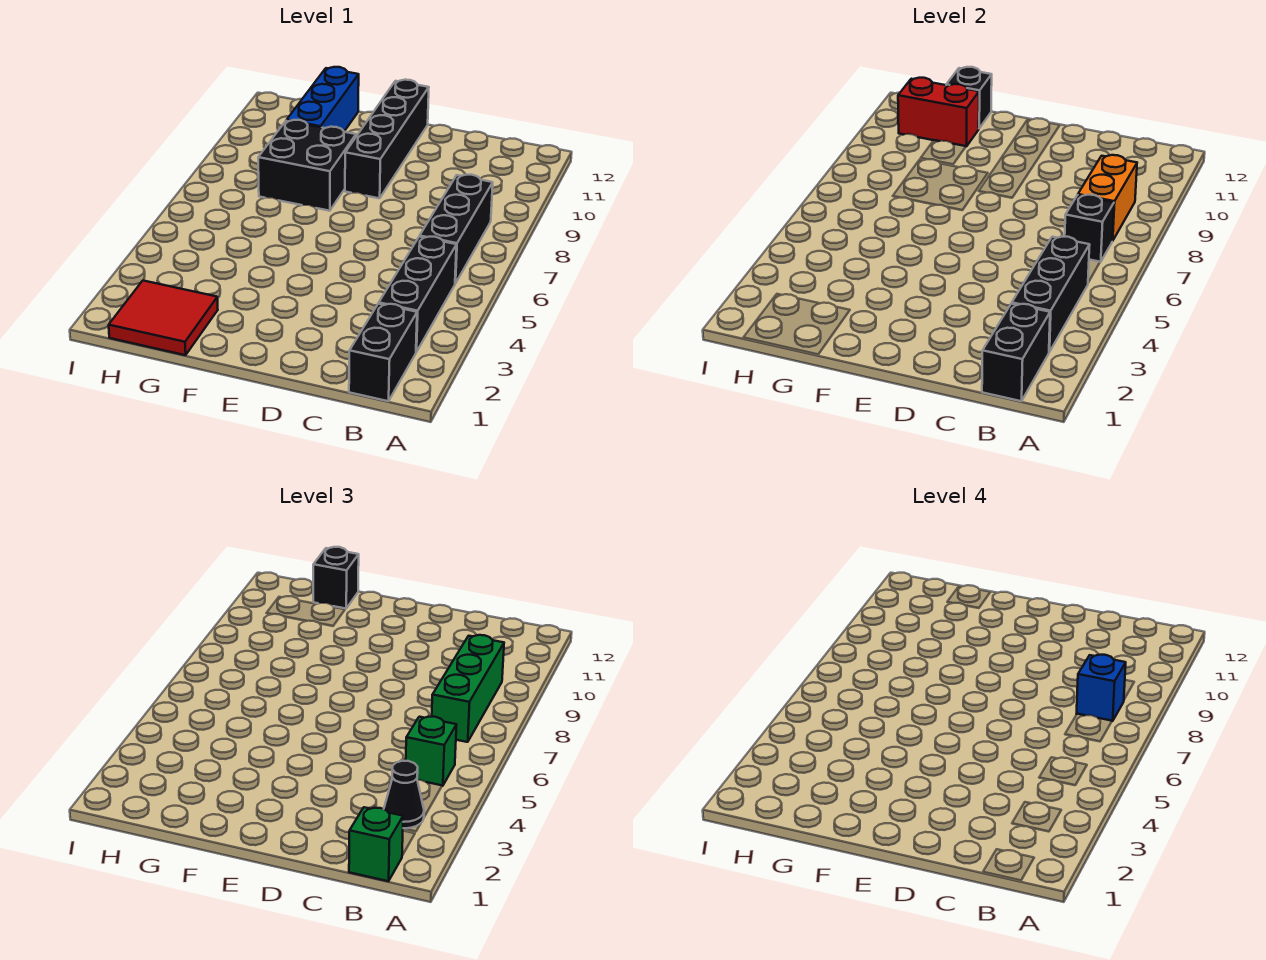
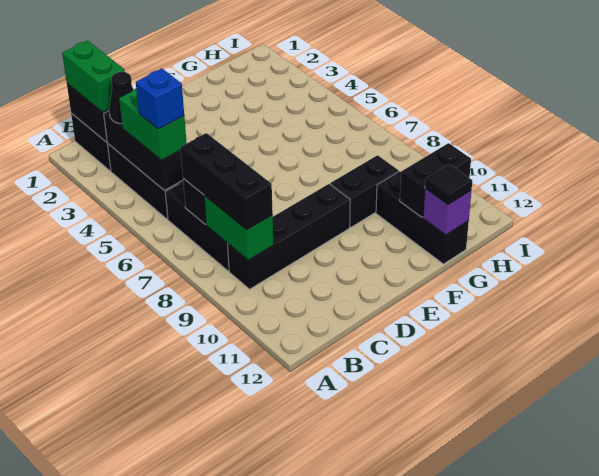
green 1x1 brick [349,807,403,881] -> green 1x2 brick [62,41,125,112]
green 1x1 brick [406,717,457,786] -> green 1x2 brick [119,88,187,160]
green 1x3 brick [432,635,504,742] -> black 1x3 brick [180,133,273,230]
orange 1x2 brick [1078,155,1137,241] -> green 1x2 brick [204,196,274,260]
blue 1x1 brick [1077,655,1126,721] -> blue 1x1 brick moved to [136,69,184,129]
black 1x4 brick [345,80,429,198] -> black 1x4 brick turned to [228,184,350,289]
black 2x2 brick [258,120,356,211] -> black 1x2 brick [330,155,399,227]
red 2x2 tile [109,281,218,355] -> none
blue 1x3 brick [287,67,359,131] -> black 1x3 brick [376,171,469,264]
red 1x2 brick [898,78,979,147] -> black 1x2 brick [400,143,471,217]
black 1x1 brick [946,67,992,128] -> purple 1x1 brick [423,189,471,235]
black 1x1 brick [313,547,359,609] -> black 1x1 tile [425,164,472,205]

